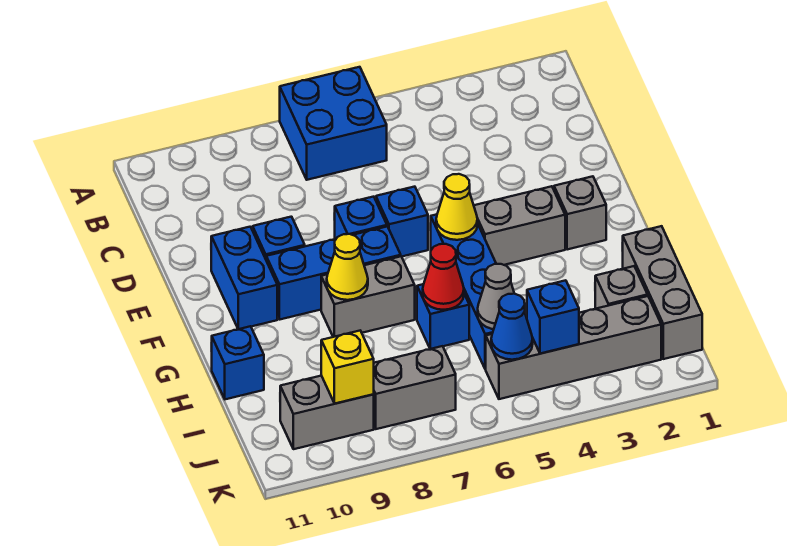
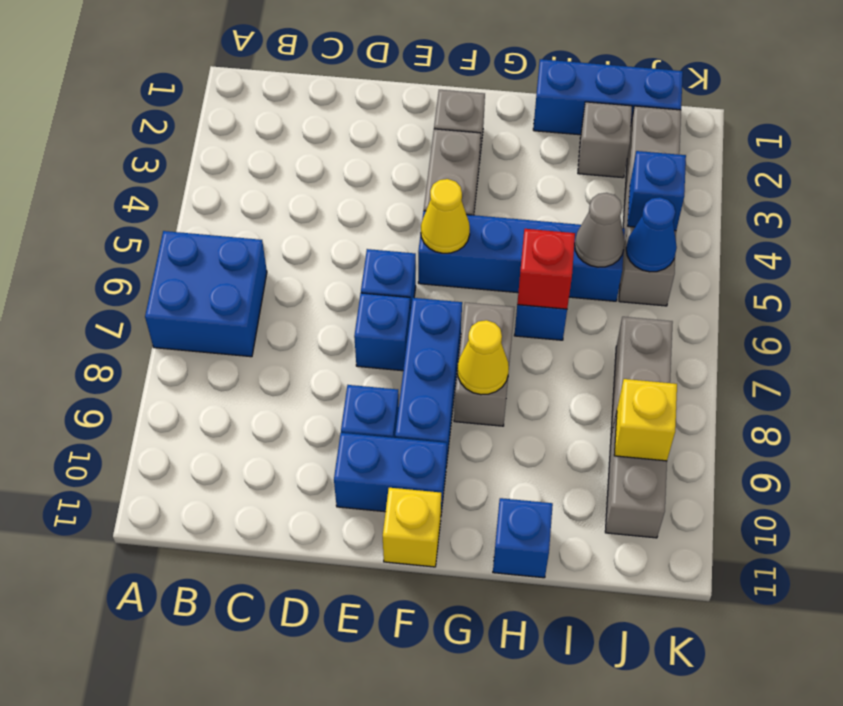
none -> yellow 1x1 brick [383,488,441,567]
grey 1x3 brick [622,226,702,359] -> blue 1x3 brick [533,59,683,135]
red 1x1 cone [423,244,464,310] -> red 1x1 brick [517,229,575,309]

